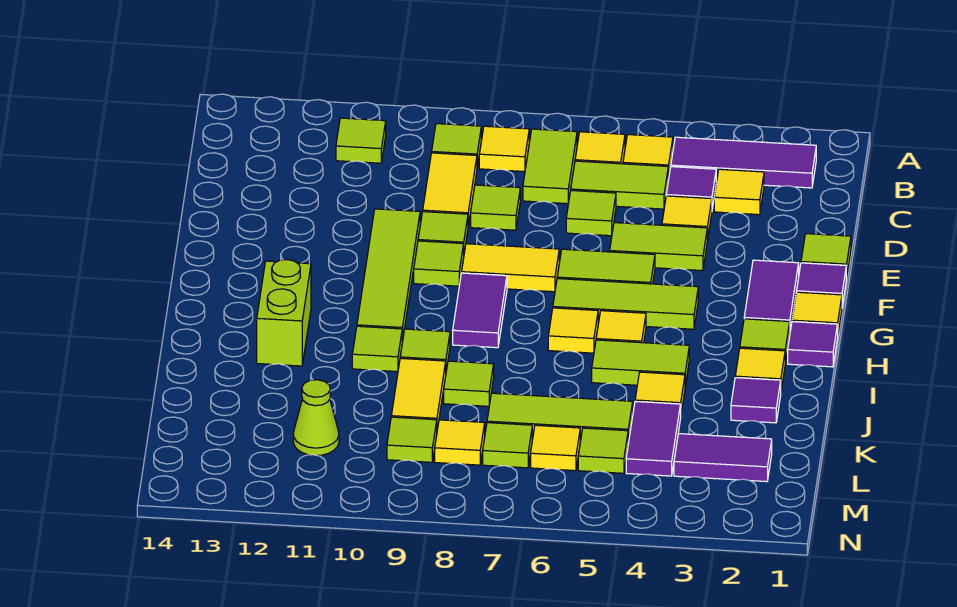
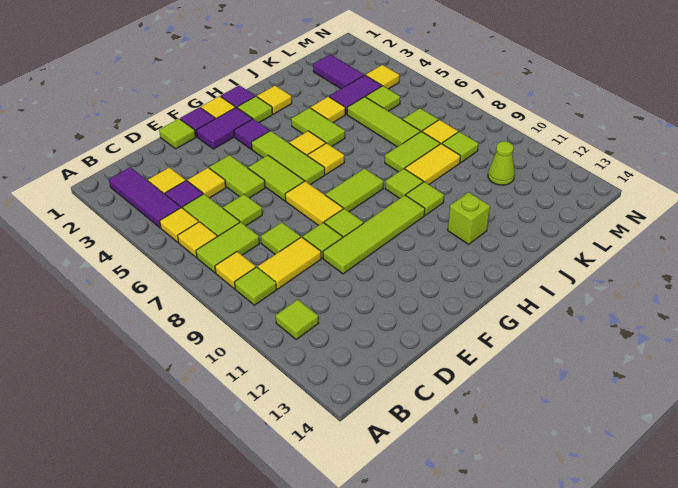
purple 1x2 tile [453,273,507,348] -> lime 1x2 tile [325,168,384,212]
lime 1x2 brick [257,260,311,366] -> lime 1x1 brick [448,192,490,244]
purple 1x1 tile [731,378,781,423] -> purple 1x1 tile moved to [234,119,270,149]
lime 1x1 tile [444,361,494,406] -> lime 1x2 tile [385,131,440,172]
yellow 1x1 tile [531,425,580,471] -> yellow 1x1 tile moved to [366,65,399,89]

